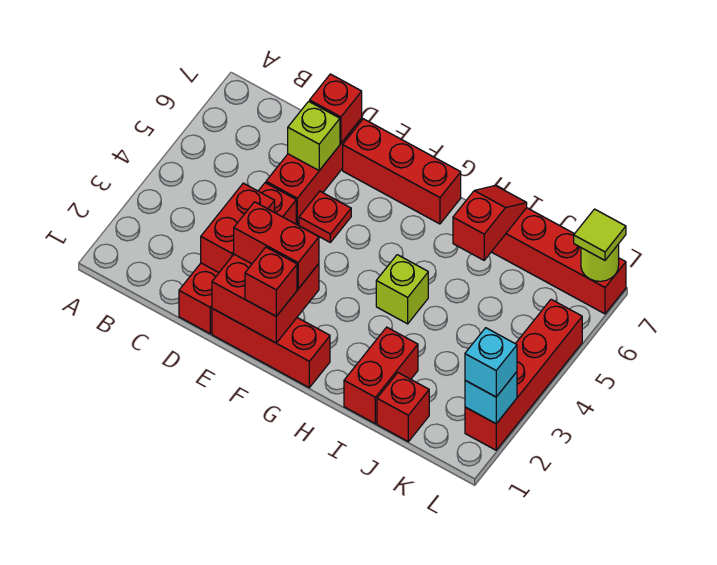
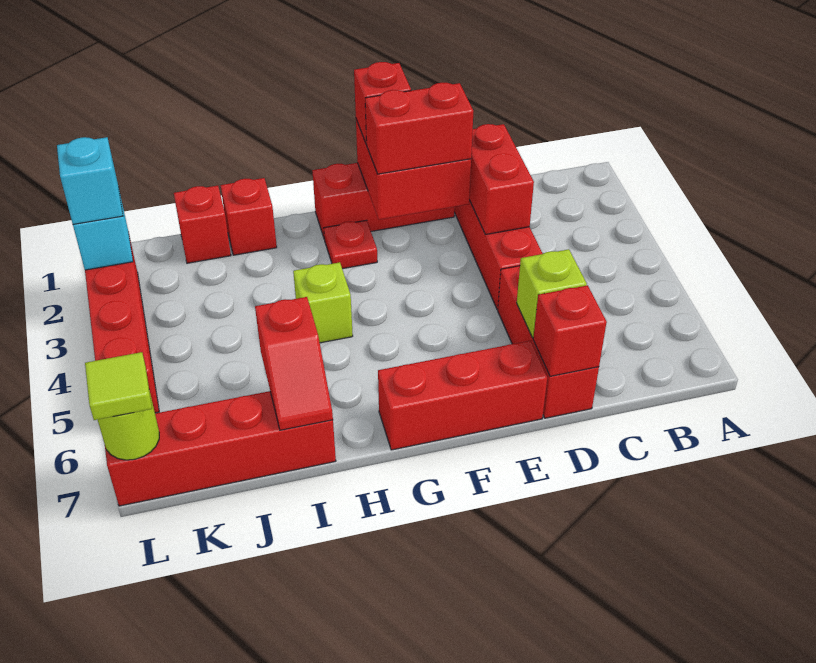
red 1x1 plate [299,191,351,242] -> red 1x1 plate moved to [324,220,377,269]
red 1x2 brick [344,327,418,424] -> red 1x1 brick [221,178,277,255]

